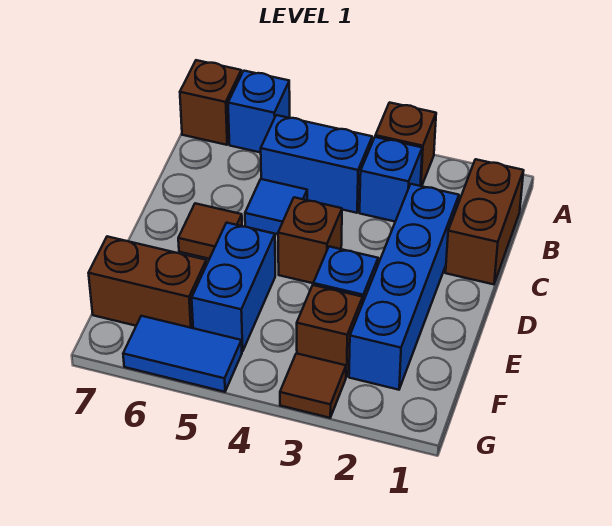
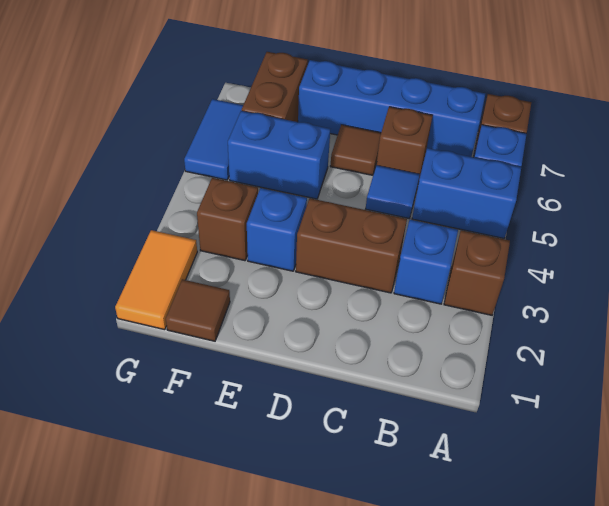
brown 1x2 brick [446,159,524,284] -> brown 1x2 brick moved to [296,198,407,293]
blue 1x2 brick [261,115,372,213] -> blue 1x2 brick turned to [412,148,521,238]
blue 1x4 brick [349,184,459,390] -> blue 1x4 brick moved to [298,60,485,157]
brown 1x1 brick [278,197,342,283] -> brown 1x1 brick moved to [376,107,433,178]
none -> orange 1x2 tile [115,230,197,330]
brown 1x1 tile [280,353,346,418] -> brown 1x1 tile moved to [166,279,230,341]

